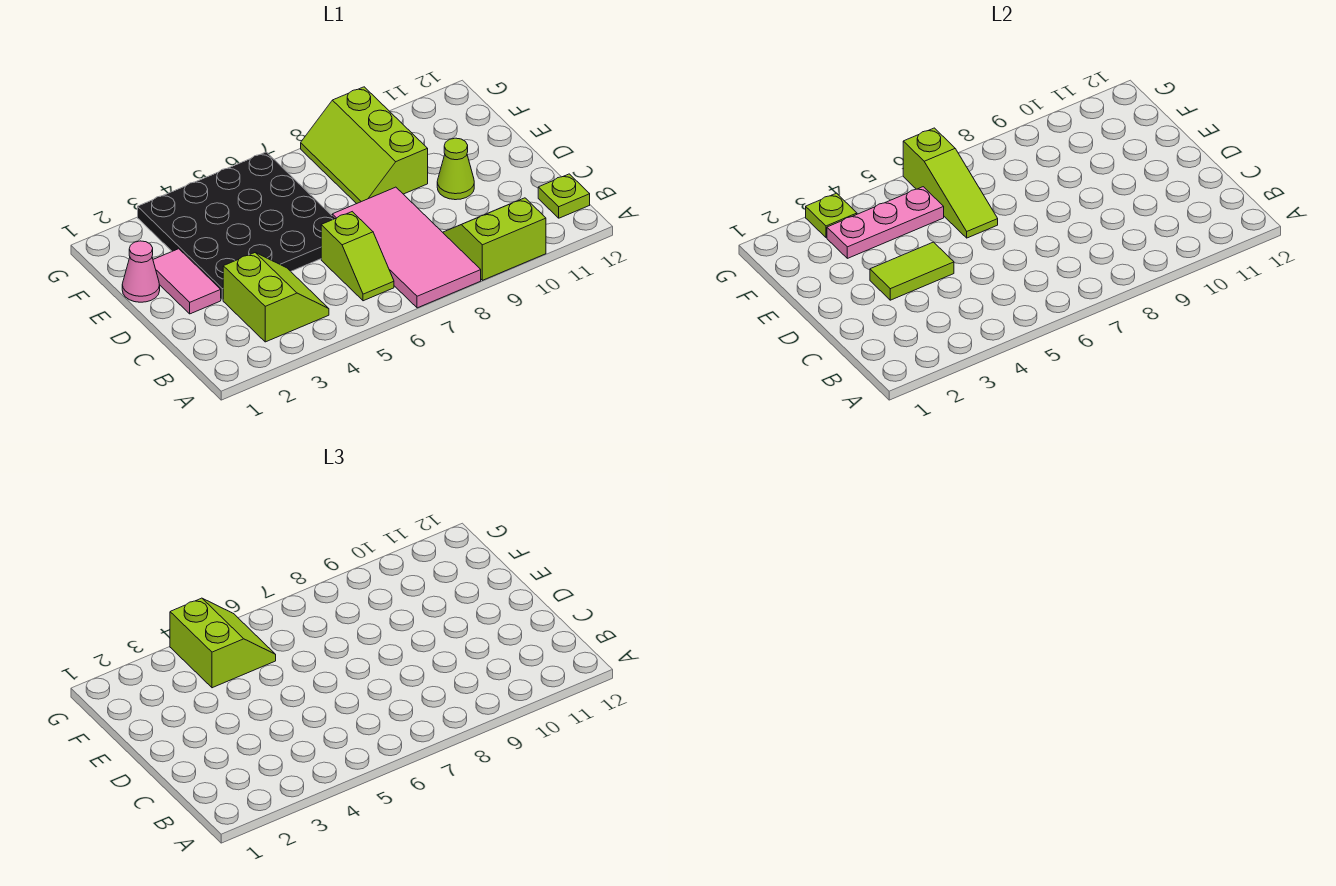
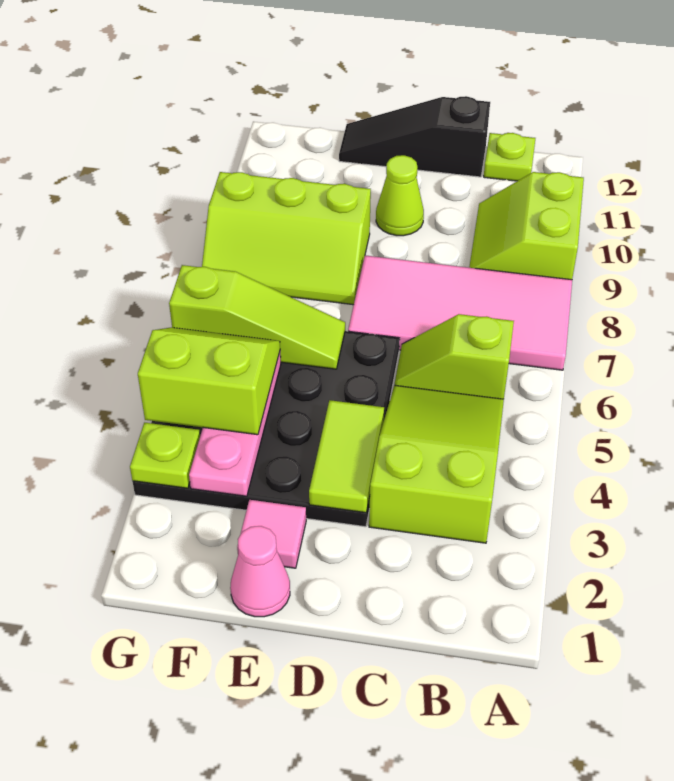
lime 2x2 slope [223,253,329,342] -> lime 2x3 slope [369,385,504,543]
lime 1x2 slope [321,212,394,301] -> lime 1x2 slope turned to [395,314,514,399]
none -> black 1x3 slope [339,96,490,177]
pink 1x2 tile [153,249,221,314] -> pink 1x1 tile [237,500,306,568]

